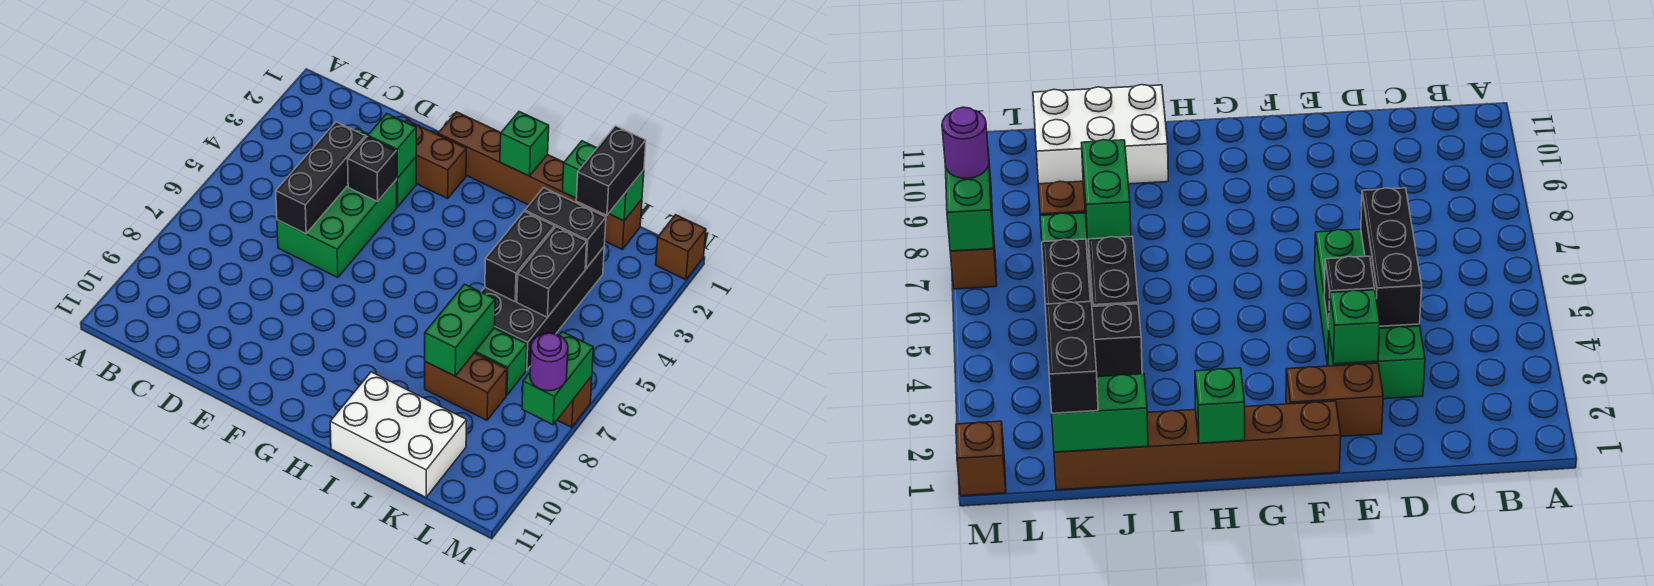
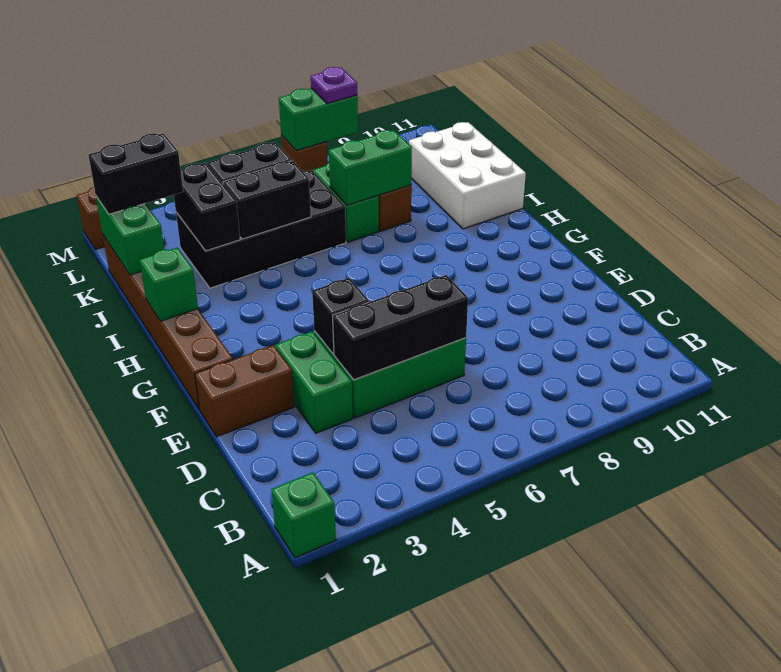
brown 1x2 brick [405,120,466,198] -> brown 1x2 brick turned to [195,345,294,437]
green 1x1 brick [368,114,416,178] -> green 1x1 brick moved to [272,472,336,558]
purple 1x1 round brick [530,333,568,391] -> purple 1x1 plate [311,67,357,104]

